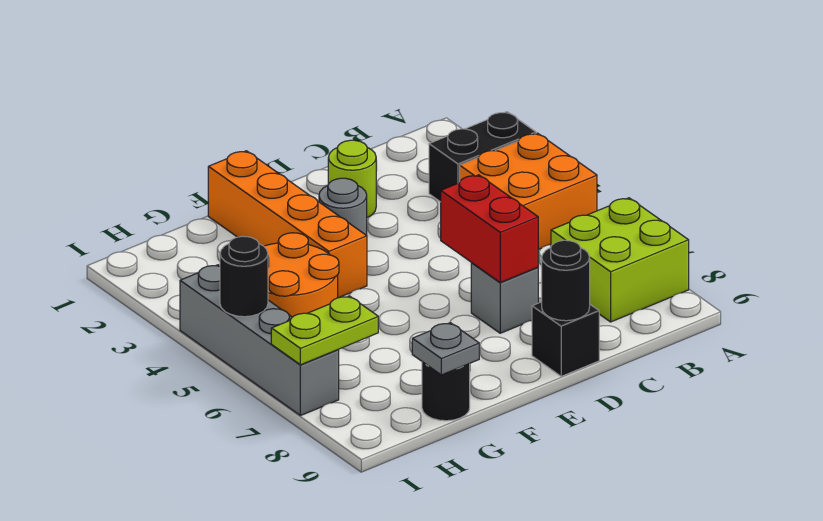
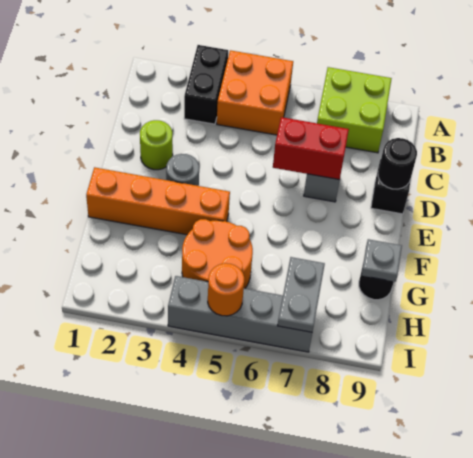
lime 1x2 plate [271,296,378,365] -> grey 1x2 plate [278,257,325,332]
black 1x1 round brick [220,236,268,317] -> orange 1x1 round brick [208,263,244,316]

